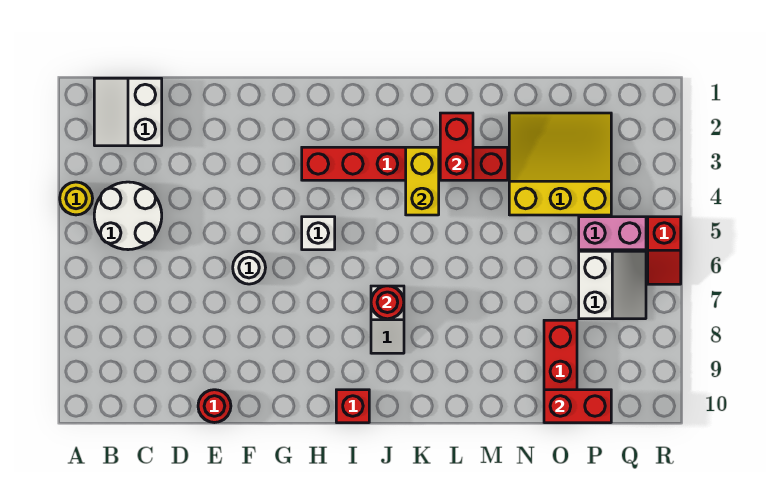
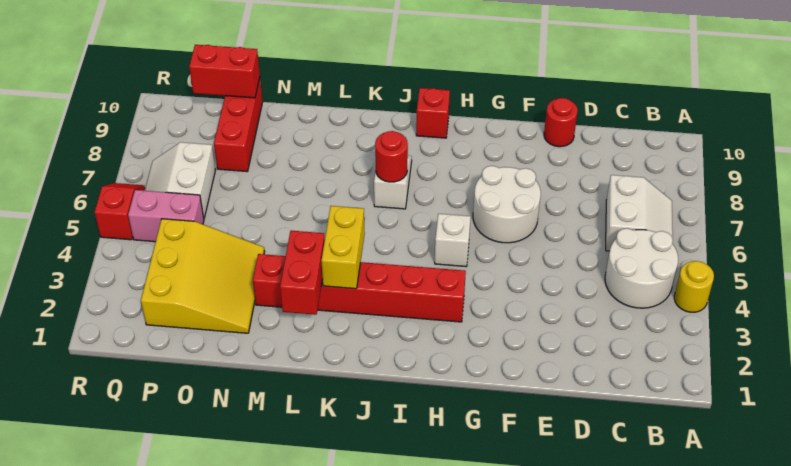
white 2x2 slope [94,78,162,146] -> white 2x2 slope moved to [606,175,673,251]
white 1x1 round brick [233,251,266,284] -> white 2x2 round brick [473,166,541,243]
yellow 3x3 slope [509,113,611,215] -> yellow 3x3 slope turned to [141,219,265,333]

